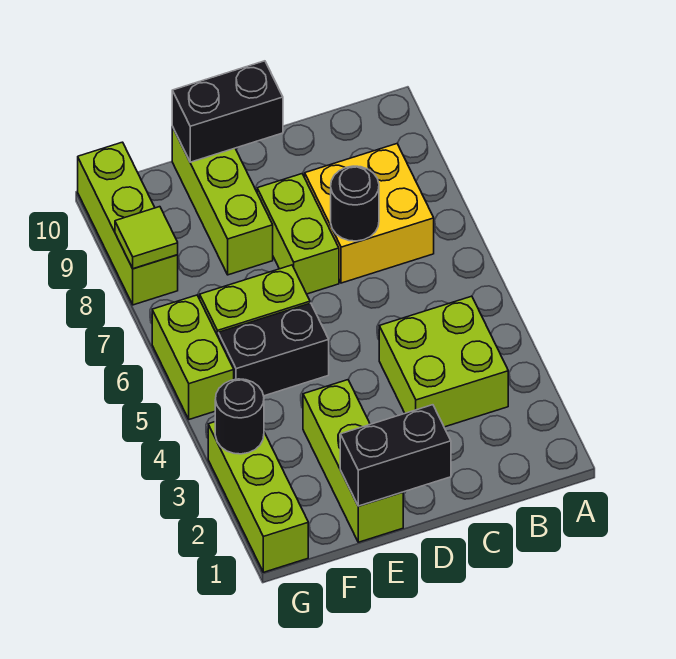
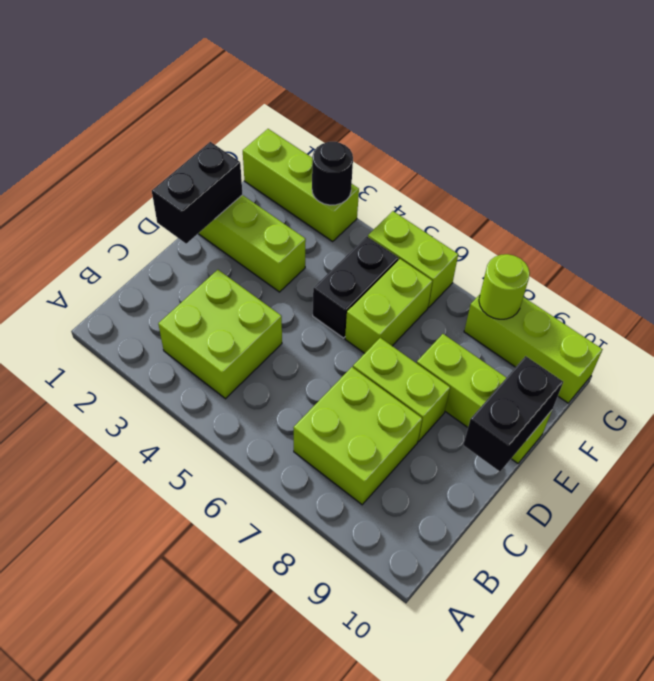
yellow 2x2 brick [305,144,434,283] -> lime 2x2 brick [293,367,422,505]
black 1x1 round brick [331,166,379,241] -> none
lime 1x1 tile [115,207,178,269] -> lime 1x1 round brick [479,254,530,319]

